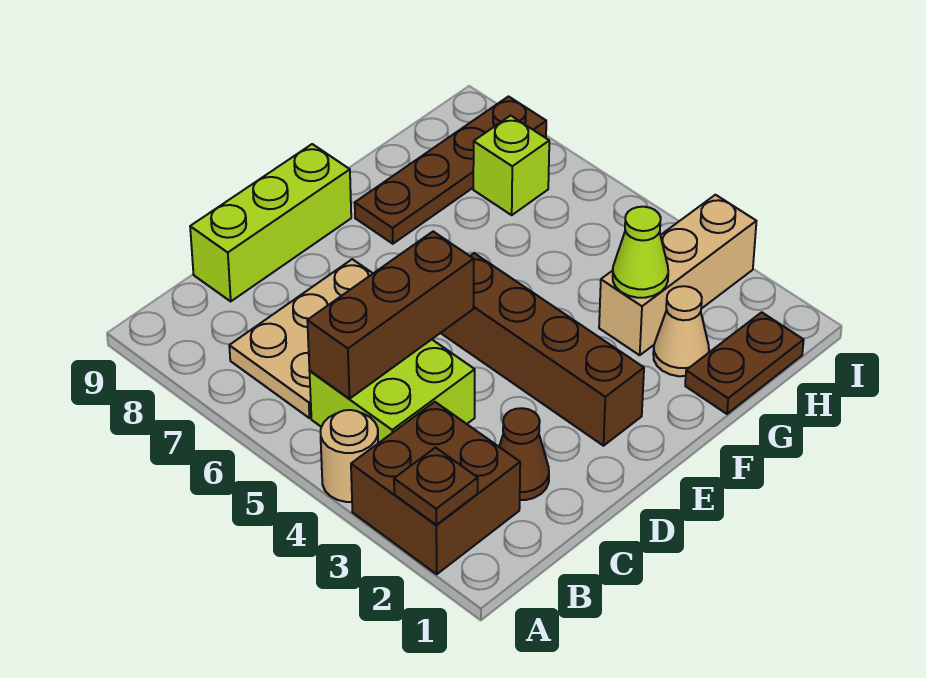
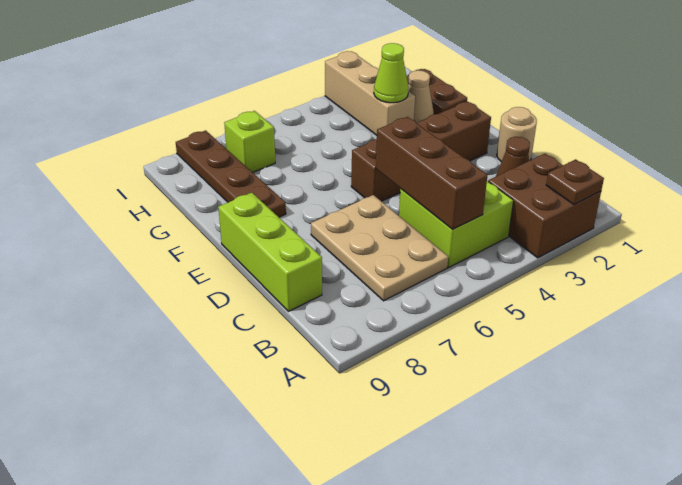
tan 1x1 round brick [321,410,378,502] -> tan 1x1 round brick moved to [497,107,537,162]

